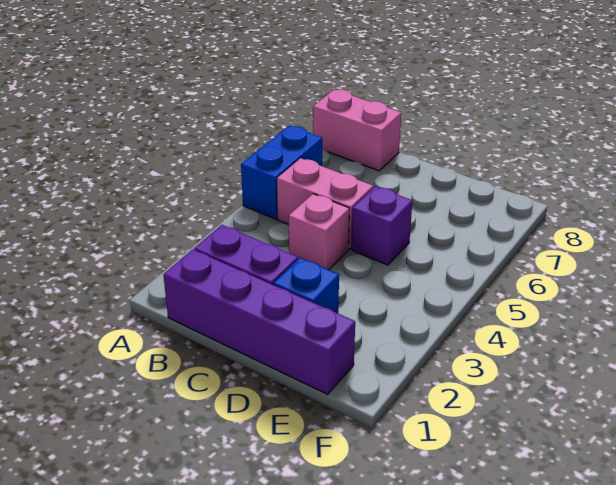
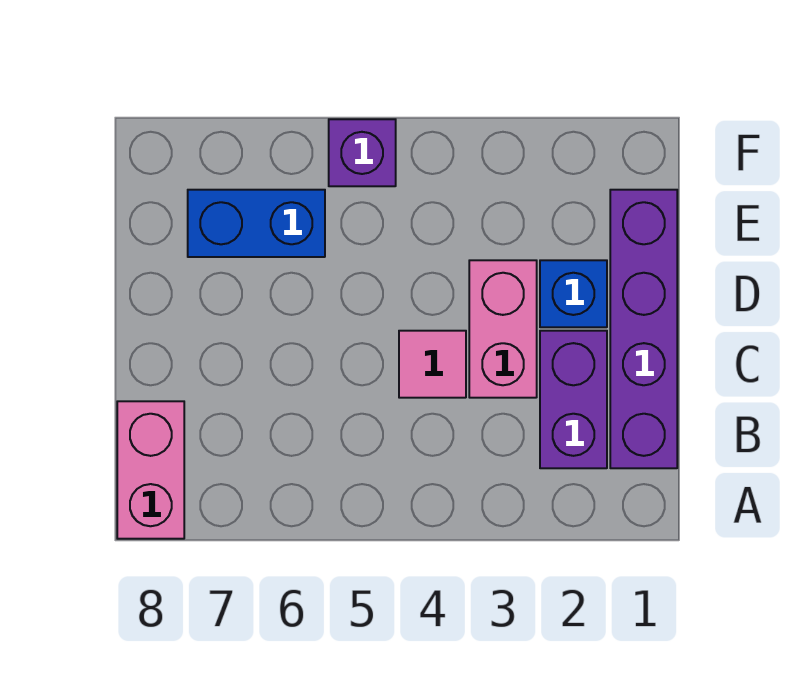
blue 1x2 brick [241,126,322,219] -> blue 1x2 brick moved to [188,190,325,257]
pink 1x2 brick [277,158,373,249] -> pink 1x2 brick moved to [469,260,537,398]
pink 1x1 brick [289,194,350,270] -> pink 1x1 tile [399,331,466,398]
purple 1x1 brick [351,186,412,265] -> purple 1x1 brick moved to [329,119,396,186]

